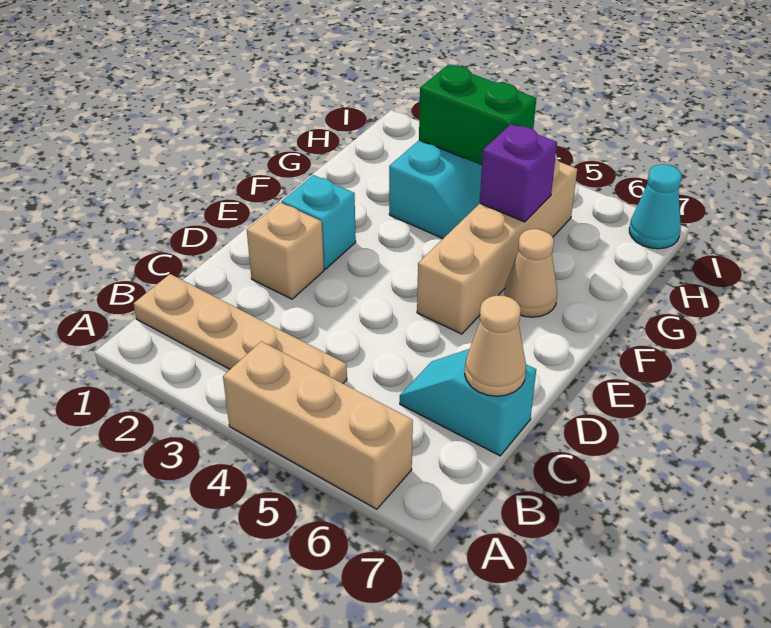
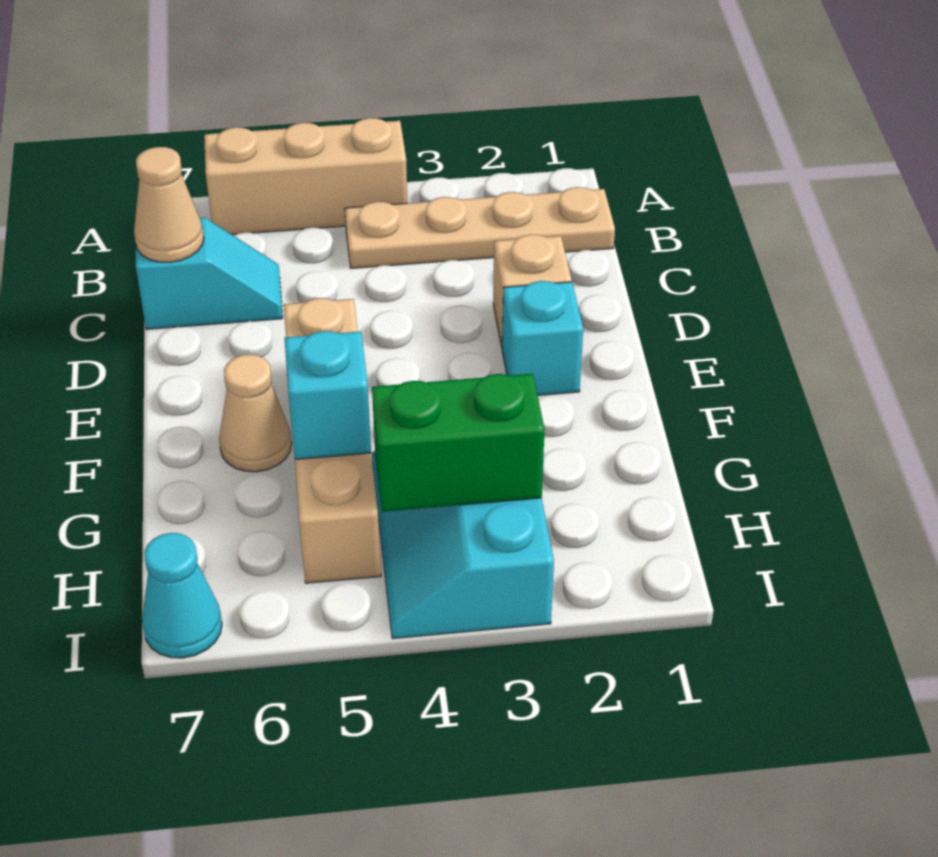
purple 1x1 brick [480,124,557,222] -> cyan 1x1 brick [285,331,371,459]

